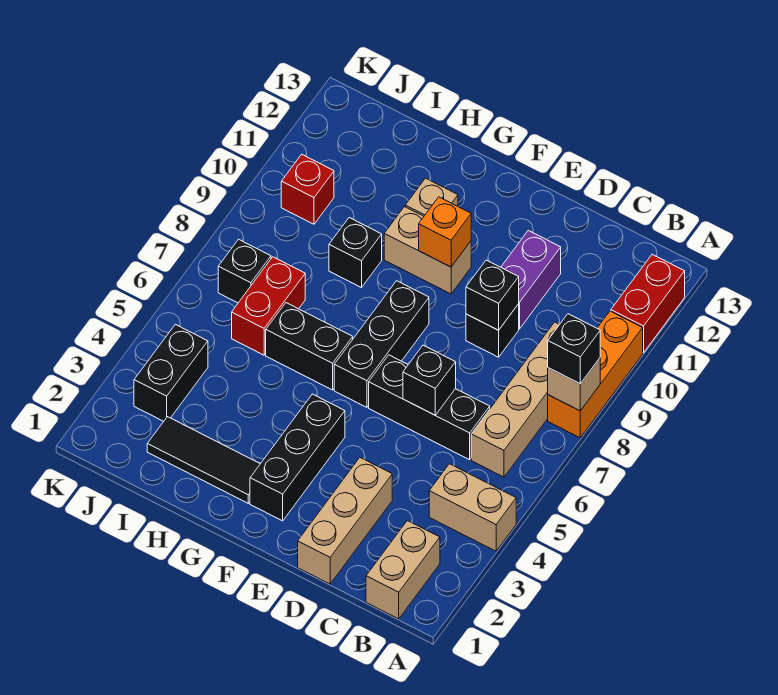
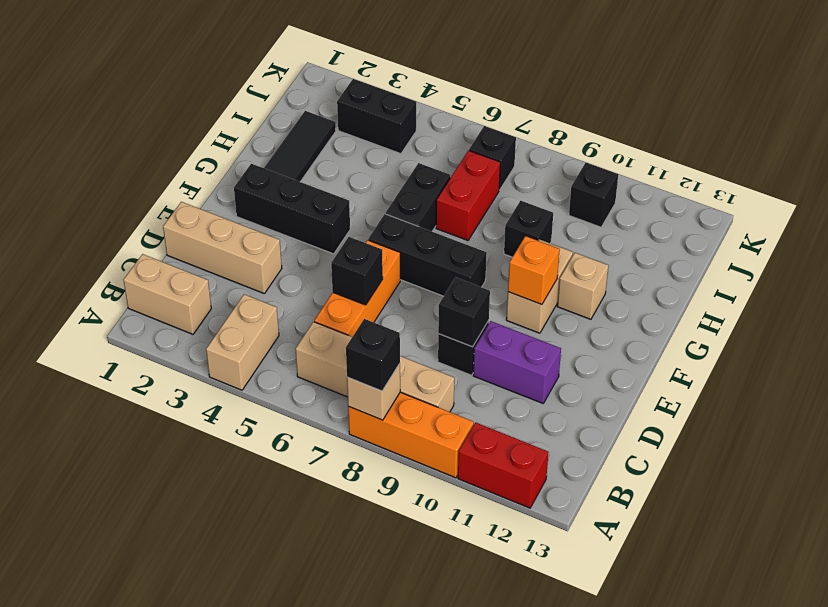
black 1x3 brick [369,355,490,460] -> orange 1x3 brick [314,240,400,337]
red 1x2 brick [232,257,305,355] -> red 1x2 brick turned to [436,150,500,240]
red 1x1 brick [281,154,334,224] -> black 1x1 brick [569,163,618,227]

